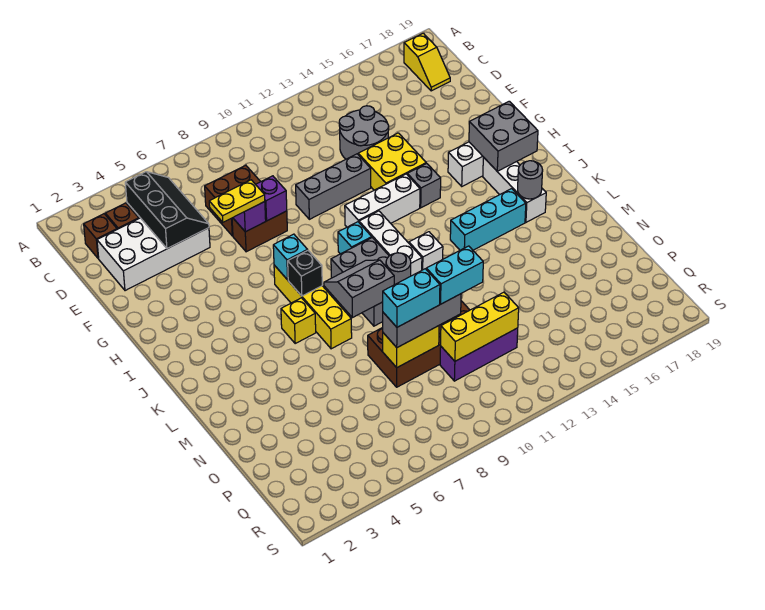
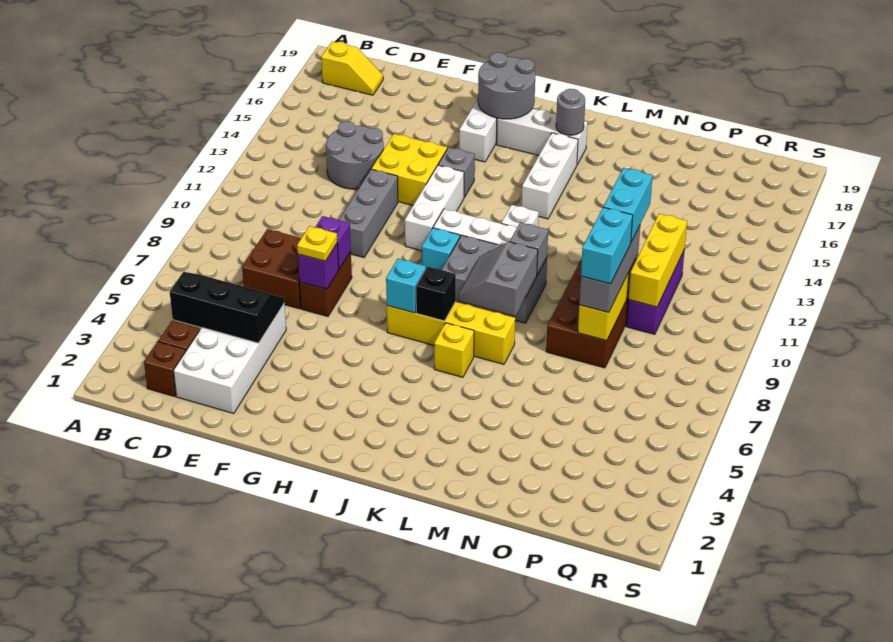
yellow 1x2 plate [209,180,265,222] -> yellow 1x1 plate [297,226,337,261]
grey 2x2 brick [469,101,538,171] -> grey 2x2 round brick [478,52,535,119]
cyan 1x3 brick [450,189,526,250] -> white 1x3 brick [522,133,578,219]
grey 1x1 round brick [386,253,411,285] -> grey 1x1 brick [510,222,548,275]

